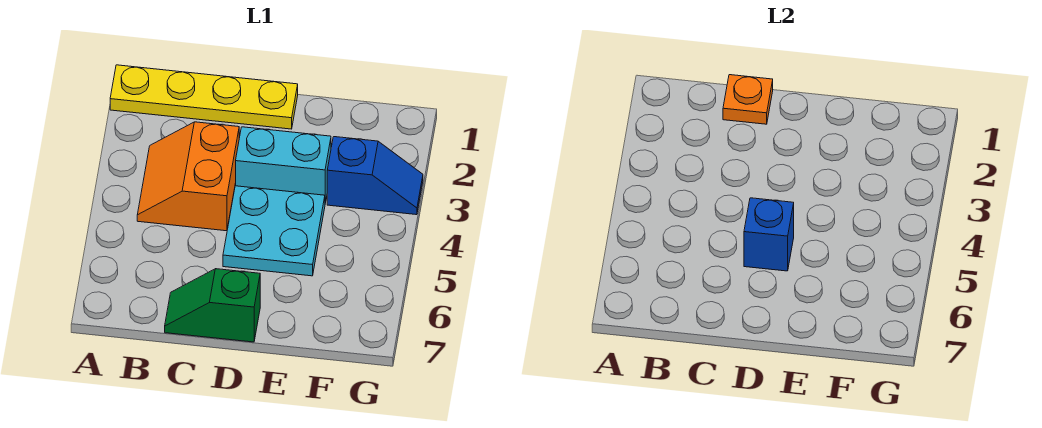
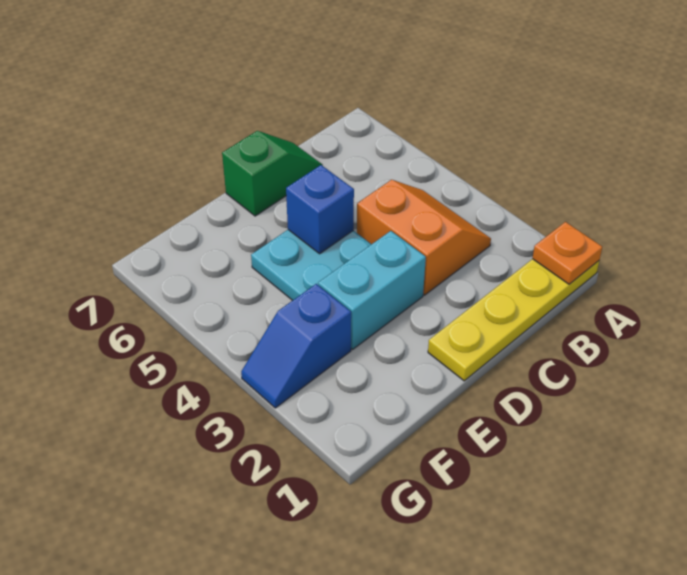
orange 1x1 plate [723,75,773,124] -> orange 1x1 plate moved to [532,222,602,284]

